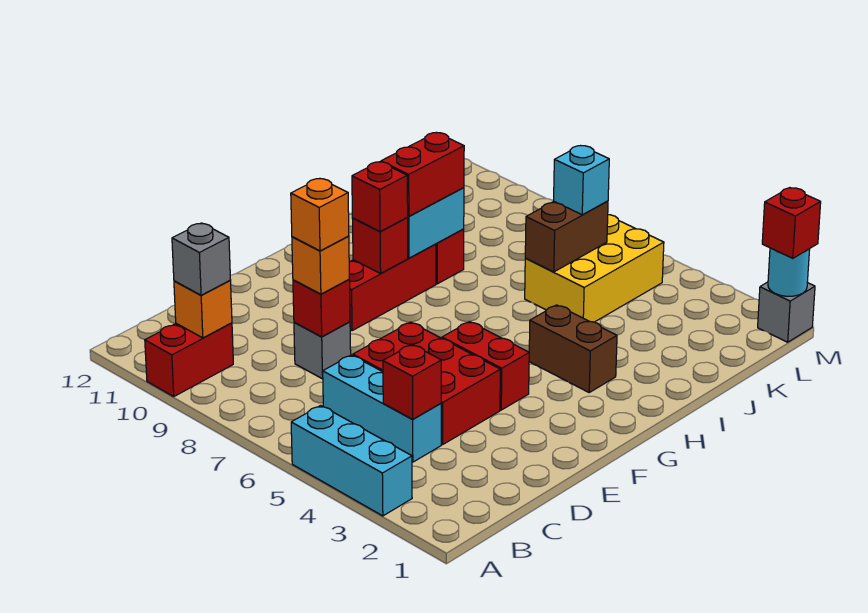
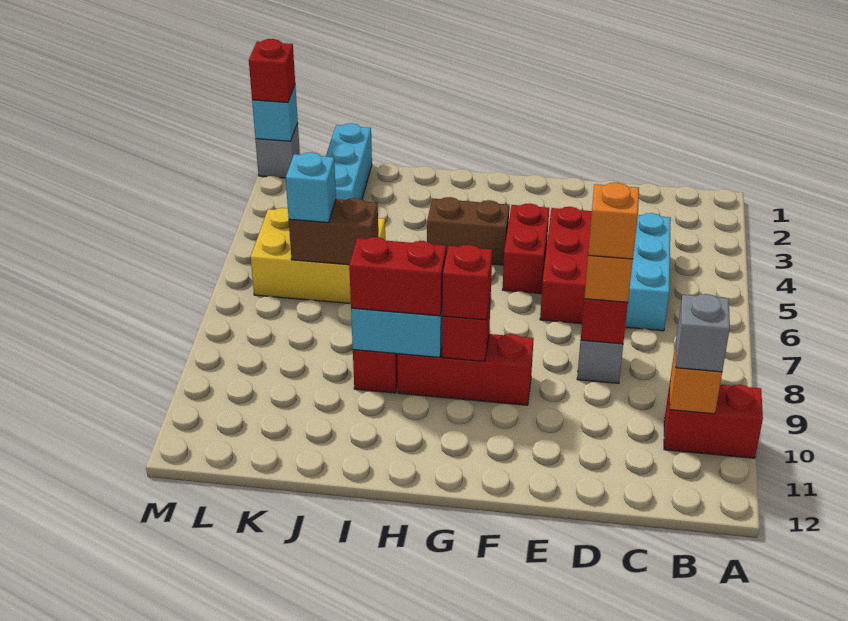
cyan 1x3 brick [291,405,412,516] -> cyan 1x3 brick moved to [326,123,372,200]
red 1x1 brick [383,344,441,419] -> none
brown 1x2 brick [529,305,617,392] -> brown 1x2 brick turned to [427,197,509,265]
cyan 1x1 round brick [768,248,810,296] -> cyan 1x1 brick [252,86,298,141]

